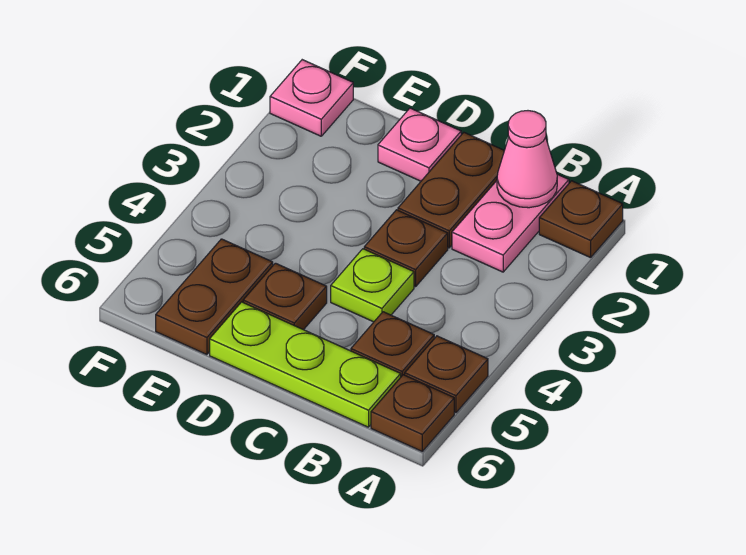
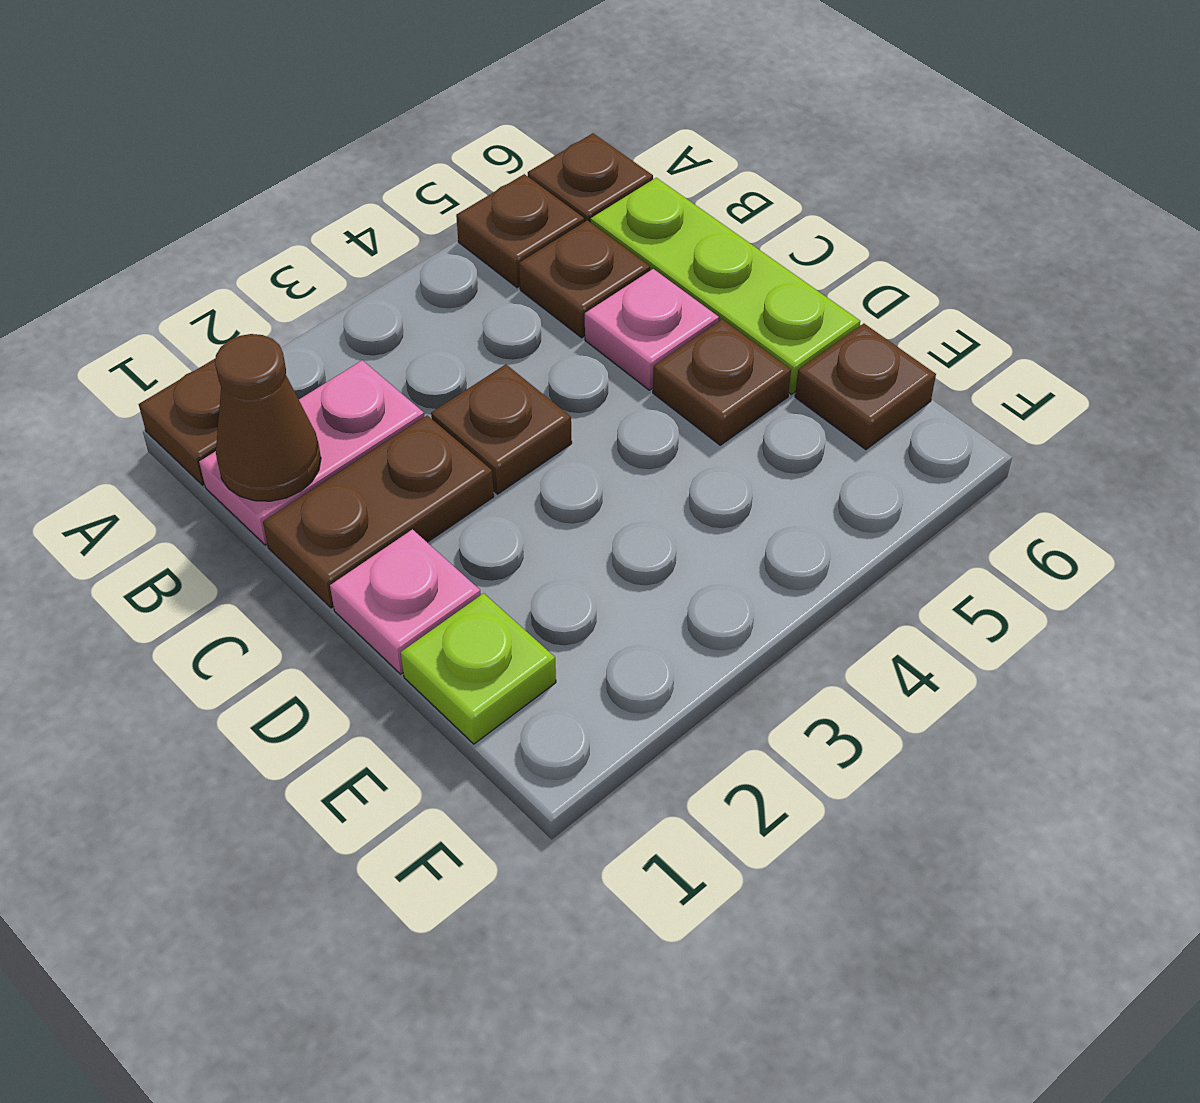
pink 1x1 cone [497,111,557,208] -> brown 1x1 cone [215,334,321,501]
lime 1x1 plate [331,249,414,322] -> lime 1x1 plate moved to [401,593,556,744]
brown 1x2 plate [156,239,273,355] -> brown 1x1 plate [795,324,936,450]
pink 1x1 plate [270,60,353,136] -> pink 1x1 plate moved to [585,269,719,390]

